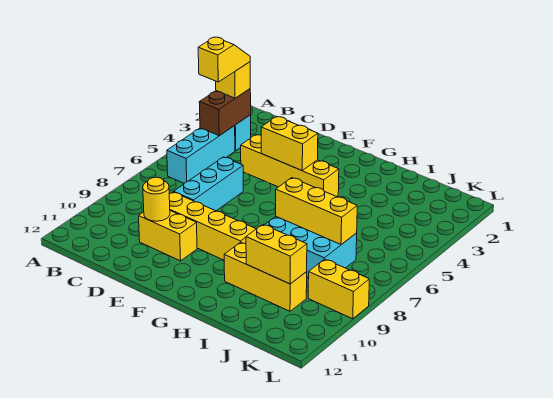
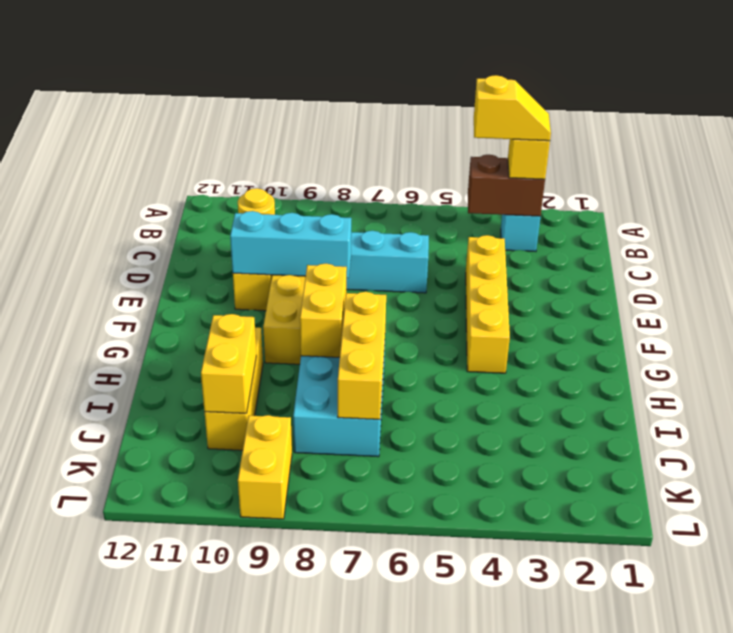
cyan 1x3 brick [167,126,235,184] -> cyan 1x3 brick moved to [230,211,351,278]
yellow 1x2 brick [261,116,318,170] -> yellow 1x2 brick moved to [300,264,347,357]

